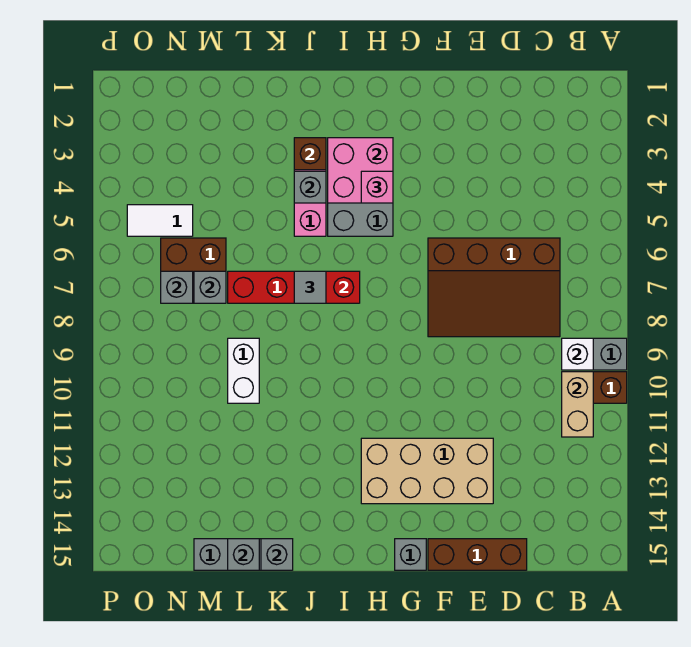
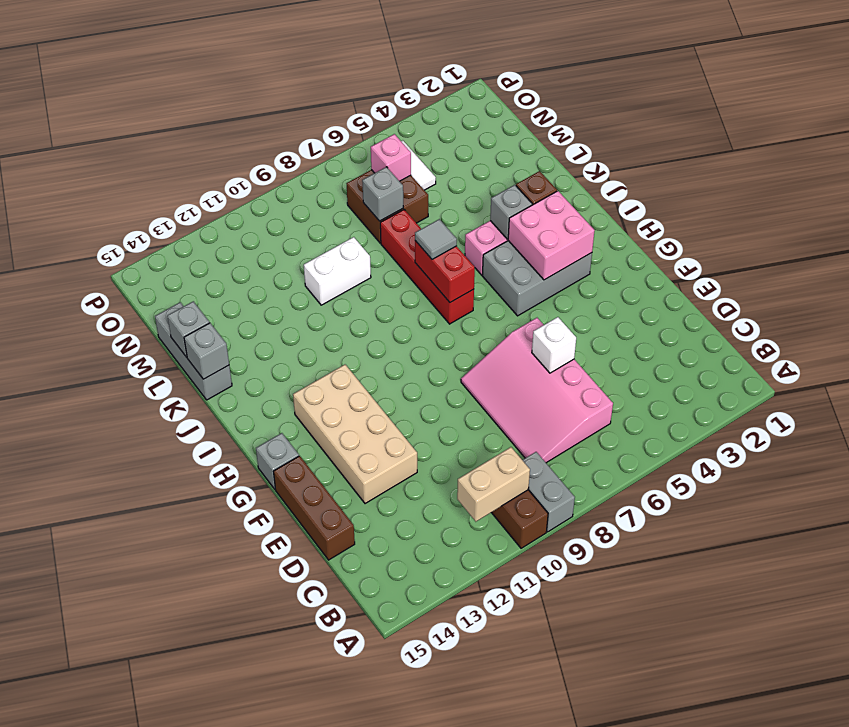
white 1x1 brick [562,338,593,370] -> white 1x1 brick moved to [532,317,576,373]
brown 3x4 slope [428,238,560,337] -> pink 3x4 slope [461,318,613,463]
pink 1x1 brick [361,171,393,203] -> pink 1x1 brick moved to [371,134,411,181]
grey 1x1 brick [161,271,193,303] -> none

